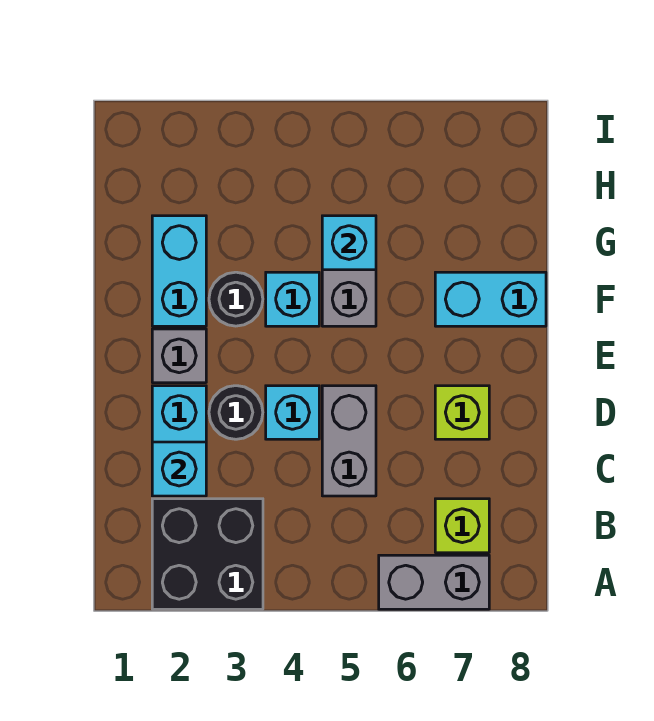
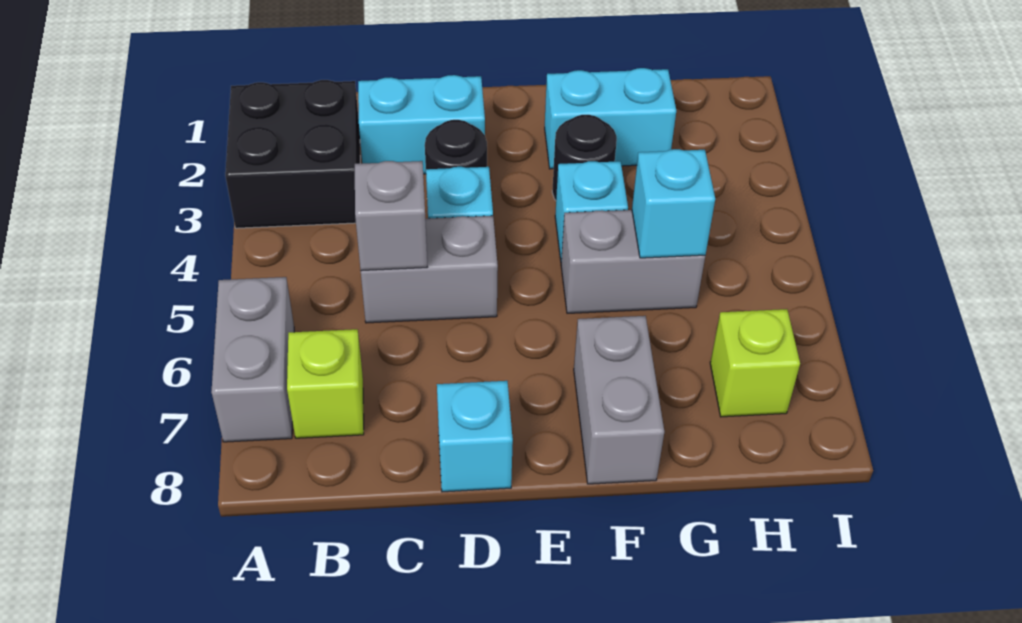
cyan 1x1 brick [152,442,206,496] -> cyan 1x1 brick moved to [437,381,513,492]
lime 1x1 brick [435,386,489,439] -> lime 1x1 brick moved to [710,309,800,417]
grey 1x1 brick [152,329,206,383] -> grey 1x1 brick moved to [355,161,427,271]
cyan 1x2 brick [435,272,546,326] -> grey 1x2 brick [574,316,664,484]

